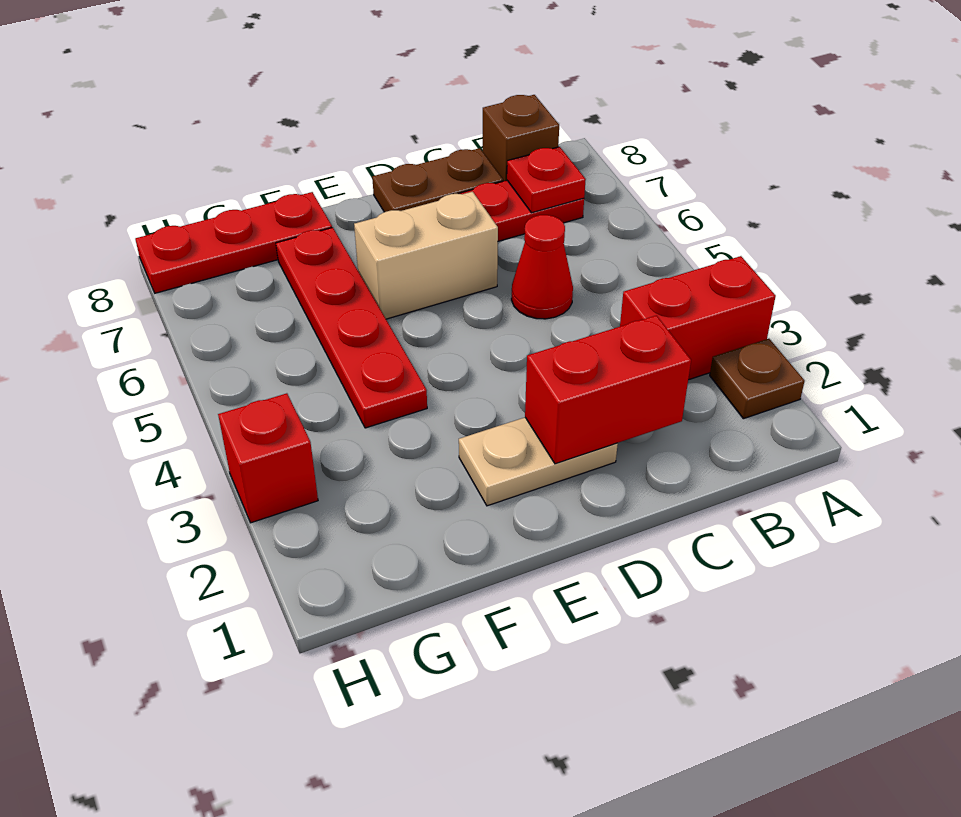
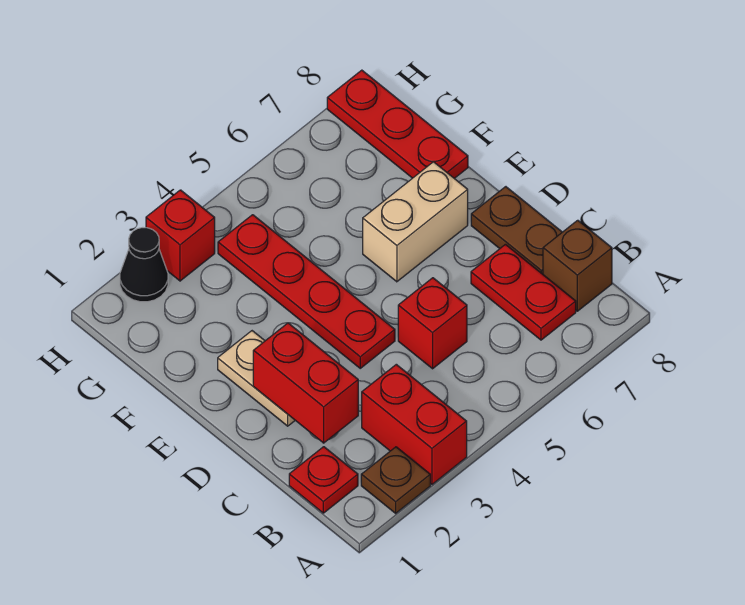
red 1x1 plate [507,147,586,213] -> red 1x1 plate moved to [289,447,358,513]
red 1x1 cone [511,215,573,319] -> red 1x1 brick [398,278,467,369]
tan 1x2 brick [354,192,498,319] -> tan 1x2 brick turned to [363,162,468,282]
red 1x4 plate [276,228,427,428] -> red 1x4 plate turned to [218,215,395,368]
none -> black 1x1 cone [120,228,168,302]

